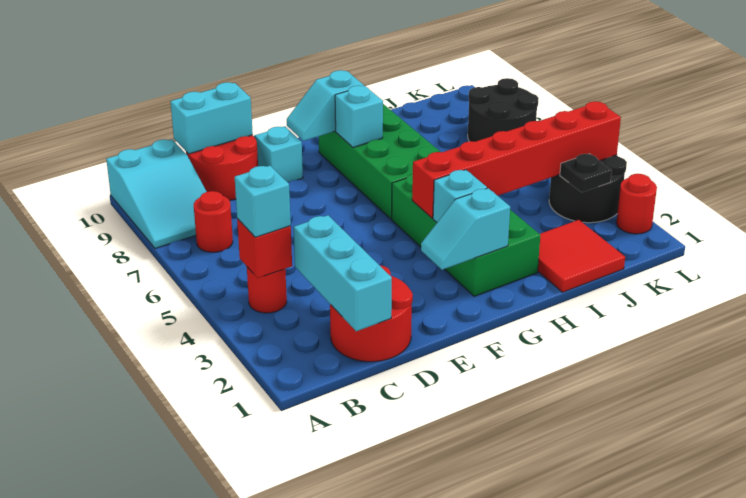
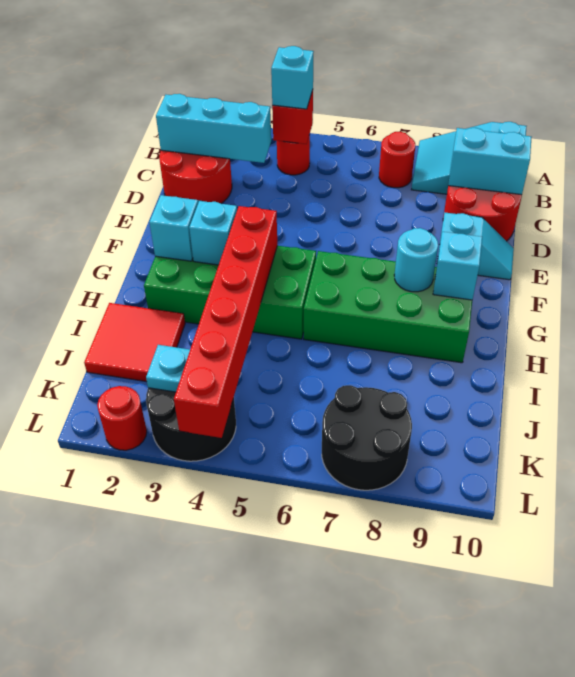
cyan 1x2 brick [170,82,253,154] -> cyan 1x2 brick turned to [448,128,532,195]
cyan 1x1 brick [335,86,383,147] -> cyan 1x1 round brick [394,228,438,292]
black 1x1 plate [560,154,612,192] -> cyan 1x1 plate [146,345,190,392]

